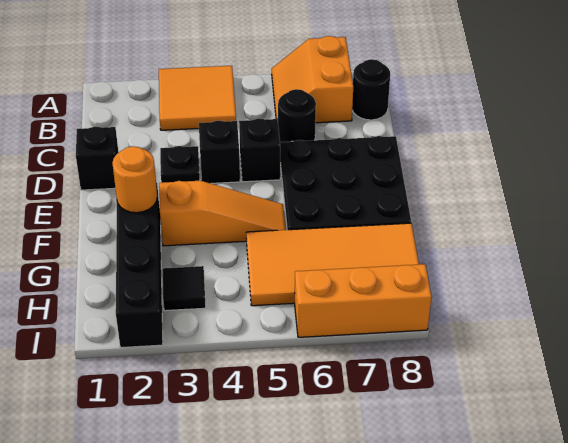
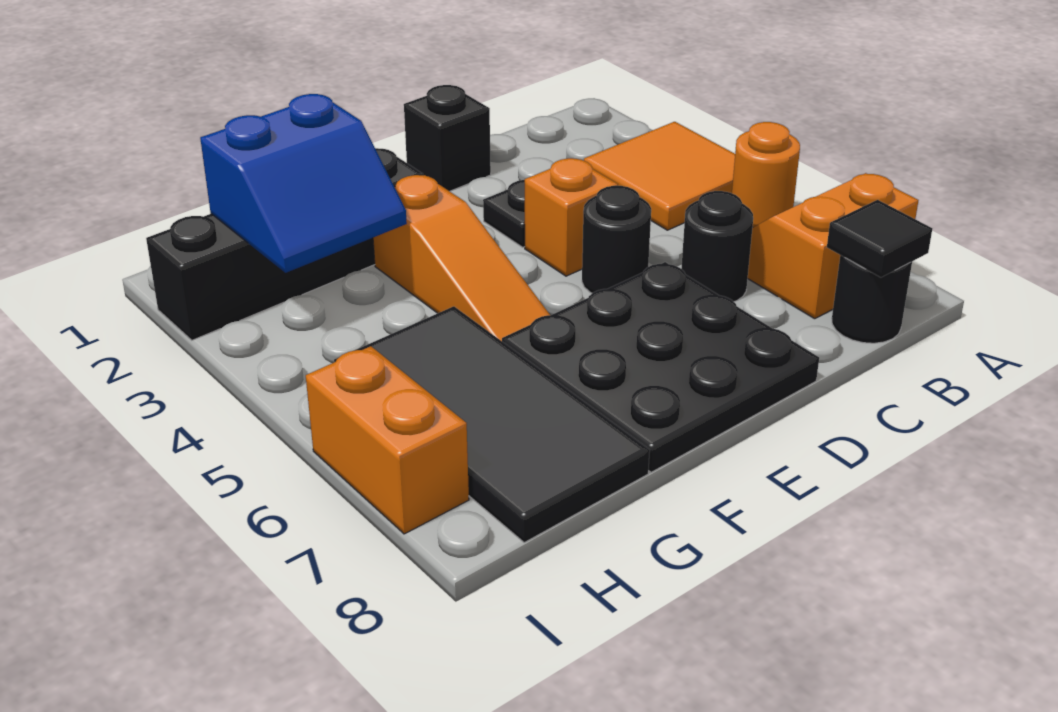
black 1x1 brick [199,121,240,183] -> orange 1x1 brick [525,158,618,276]
black 1x1 brick [239,119,280,182] -> black 1x1 round brick [582,186,651,293]
orange 1x1 round brick [112,146,157,213] -> orange 1x1 round brick moved to [732,122,800,227]
none -> blue 2x2 slope [200,94,407,273]
orange 2x4 tile [246,223,419,306] -> black 2x4 tile [334,306,650,542]
black 1x1 tile [163,266,206,311] -> black 1x1 tile moved to [827,200,932,277]
orange 1x3 brick [295,264,431,337] -> orange 1x2 brick [306,346,469,534]

